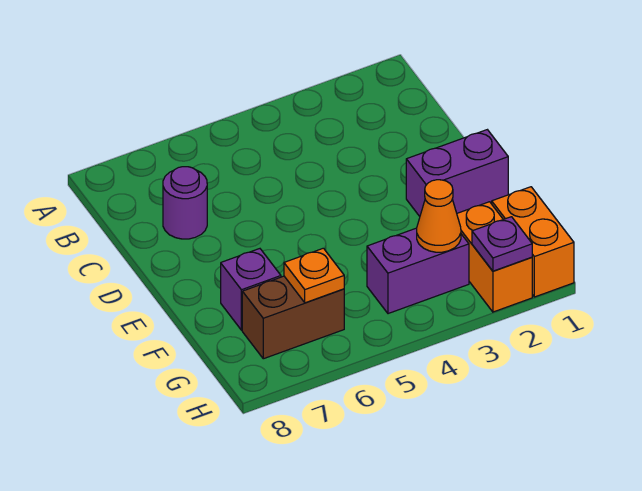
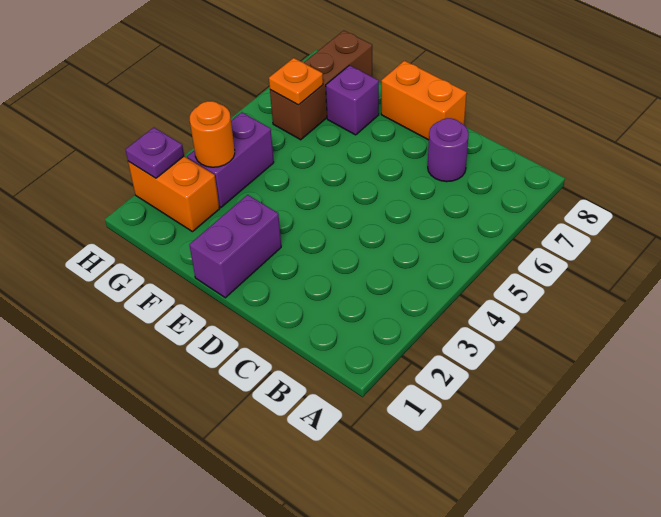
orange 1x2 brick [492,187,574,297] -> orange 1x2 brick moved to [381,61,467,140]
orange 1x1 cone [417,180,461,252] -> orange 1x1 round brick [190,101,235,167]
brown 1x2 brick [242,276,344,359] -> brown 1x3 brick [270,31,372,140]

